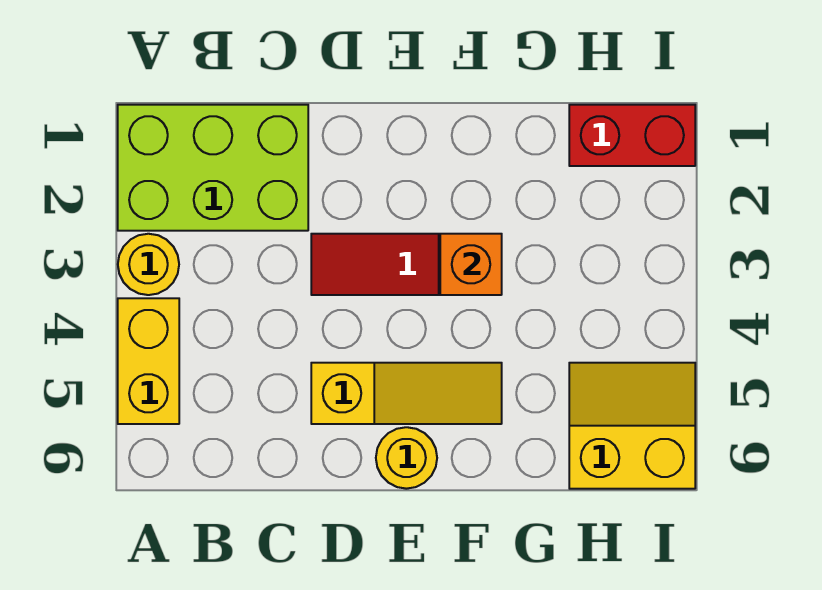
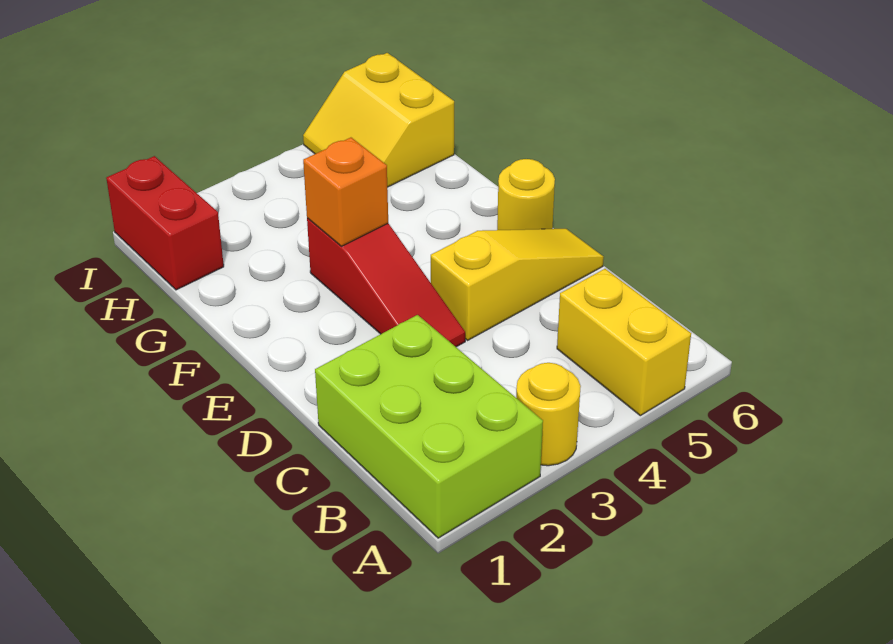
yellow 1x2 brick [118,298,179,424] -> yellow 1x2 brick turned to [557,269,691,416]
yellow 1x3 slope [311,363,502,424] -> yellow 1x3 slope turned to [431,229,604,340]

